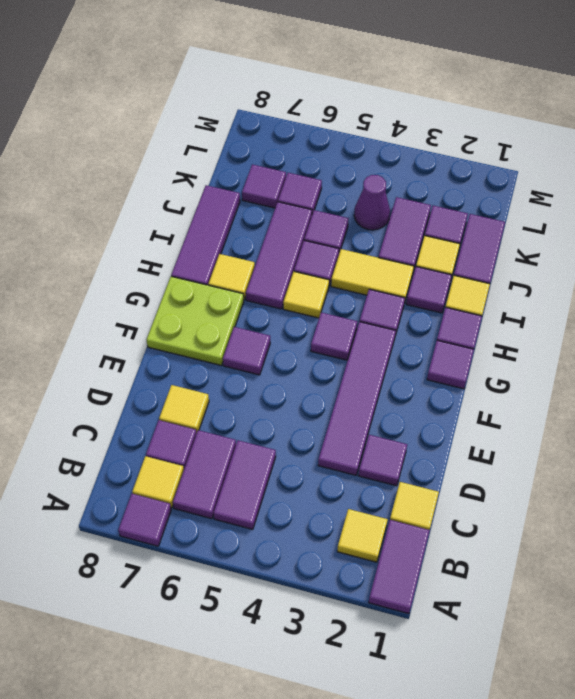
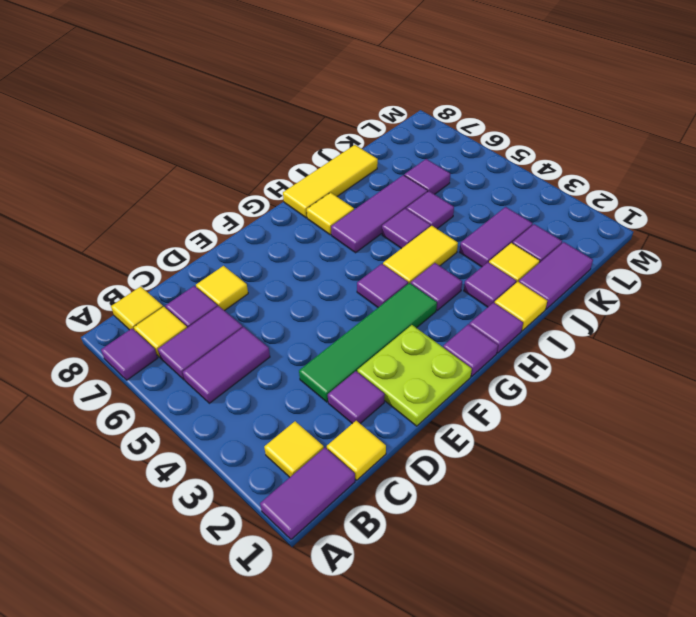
purple 1x4 tile [318,322,396,475] -> green 1x4 tile [299,283,437,402]
purple 1x1 tile [223,327,270,375] -> none
lime 2x2 plate [147,276,244,365] -> lime 2x2 plate moved to [357,325,472,426]
yellow 1x1 tile [283,272,329,318] -> yellow 1x1 tile moved to [111,287,163,330]
purple 1x3 tile [171,185,240,285] -> yellow 1x3 tile [283,145,378,218]
yellow 1x2 tile [331,249,414,303] -> yellow 1x2 tile turned to [383,226,458,284]
purple 1x1 cone [354,175,390,230] -> none
purple 1x1 tile [242,164,286,208] -> none

